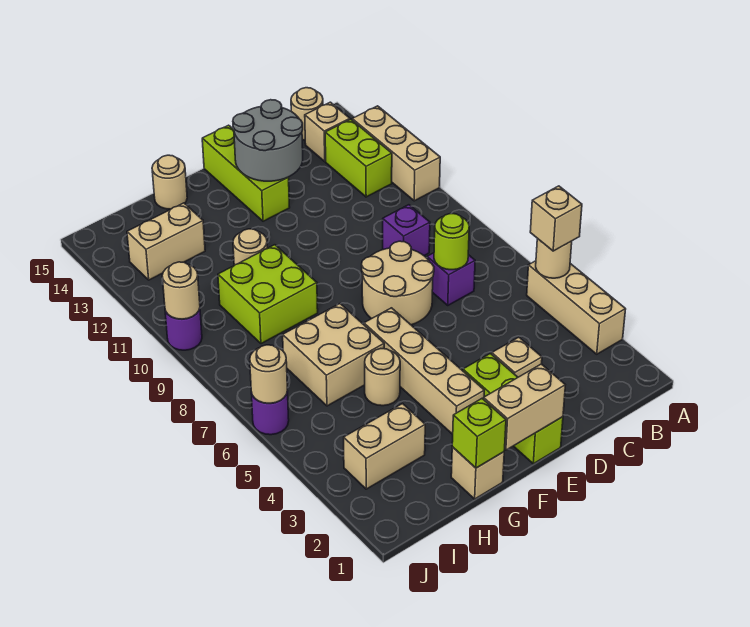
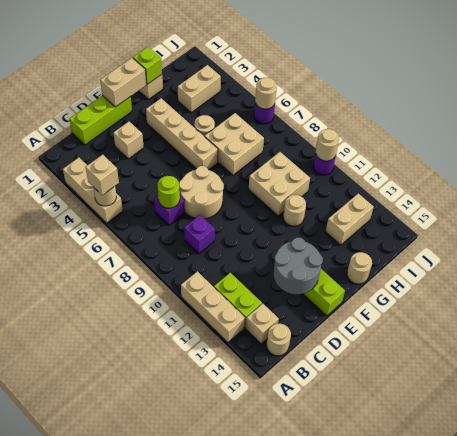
lime 1x3 brick [463,353,563,464] -> lime 1x3 brick turned to [69,95,132,145]
lime 2x2 brick [218,245,318,344] -> tan 2x2 brick [249,152,310,216]

